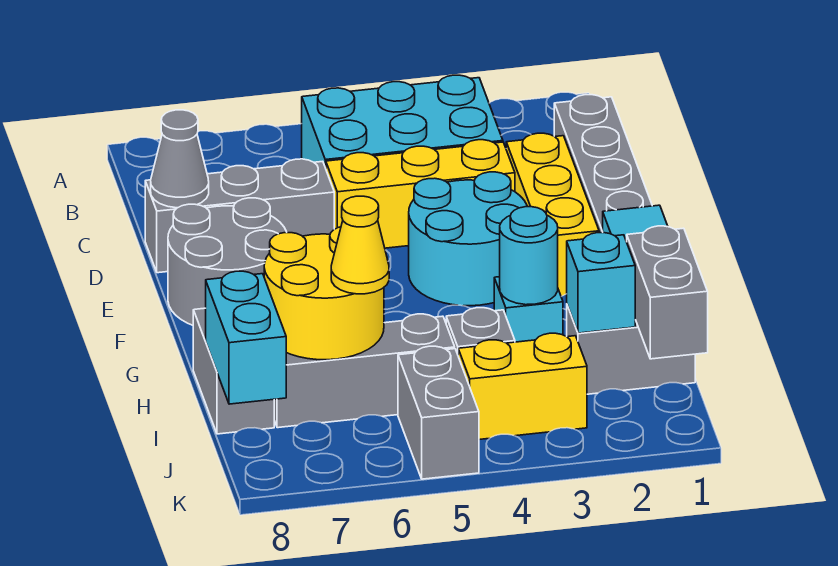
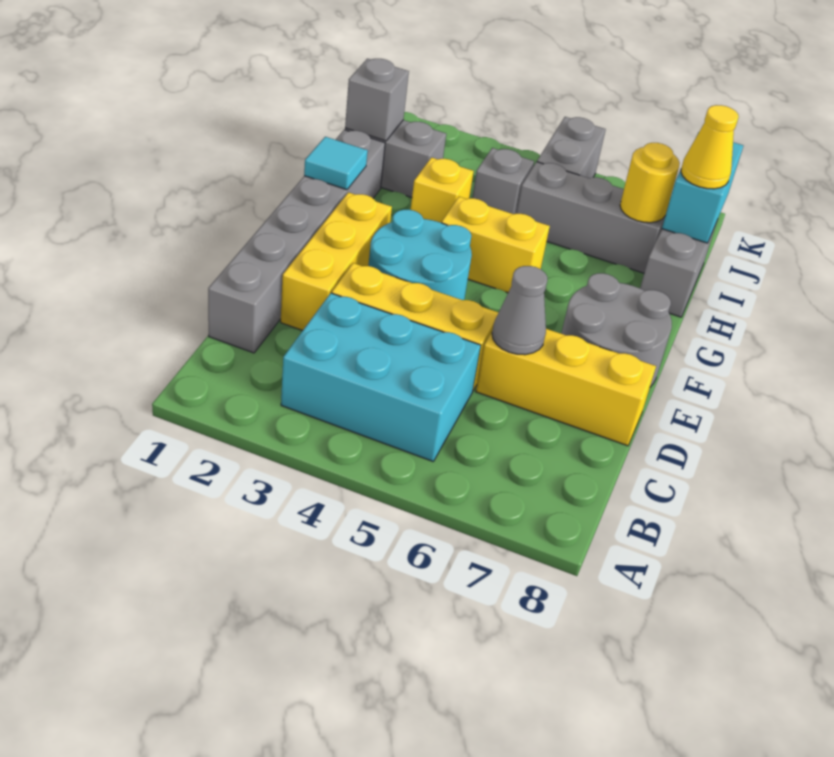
grey 1x3 brick [145,159,334,273] -> yellow 1x3 brick [476,329,656,446]
grey 1x1 cone [151,110,209,208] -> grey 1x1 cone moved to [492,266,547,355]
cyan 1x1 brick [494,277,563,342] -> yellow 1x1 brick [411,158,474,223]
cyan 1x1 round brick [500,207,558,305] -> none
yellow 2x2 round brick [264,227,384,360] -> yellow 1x1 round brick [620,143,680,223]
grey 1x2 brick [627,226,708,359] -> grey 1x1 brick [345,59,409,141]
cyan 1x1 brick [567,233,635,333] -> none
yellow 1x1 cone [331,196,389,294] -> yellow 1x1 cone moved to [681,105,739,189]
yellow 1x2 brick [458,333,587,440] -> yellow 1x2 brick moved to [442,197,550,293]

